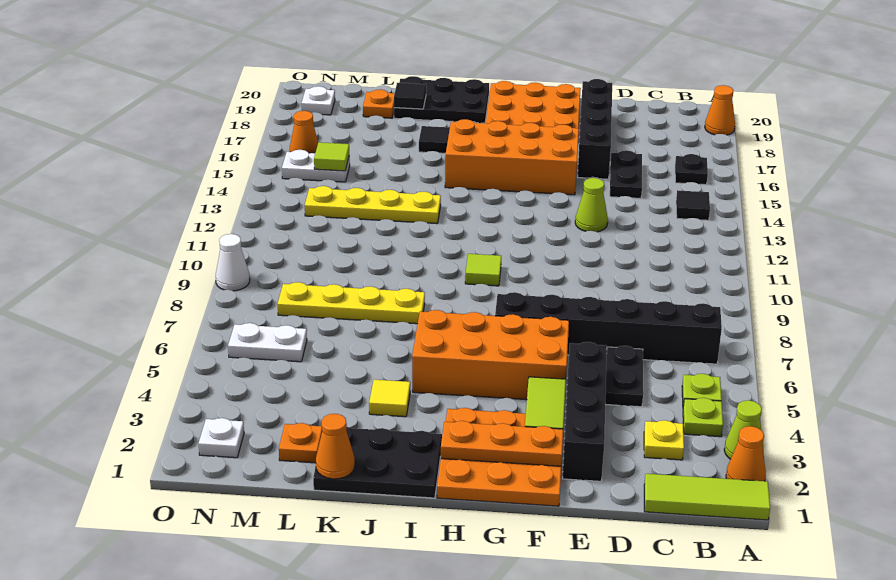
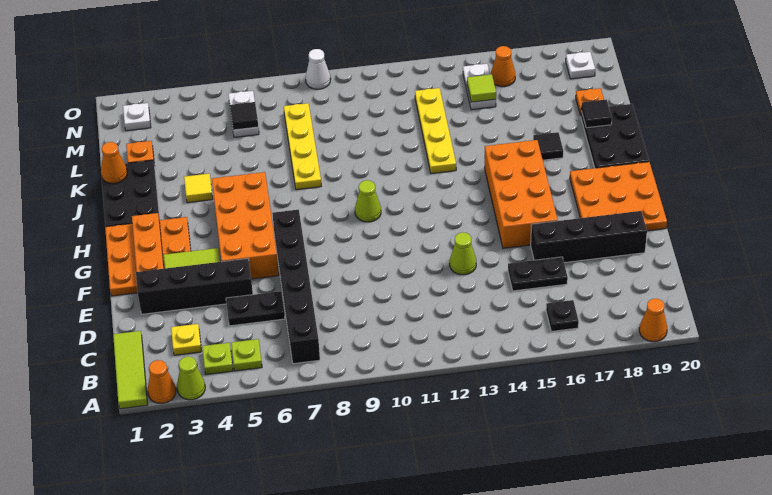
black 1x1 tile [676,190,710,220] -> black 1x1 tile moved to [230,102,258,130]
lime 1x1 tile [465,254,501,286] -> lime 1x1 cone [355,180,381,222]

